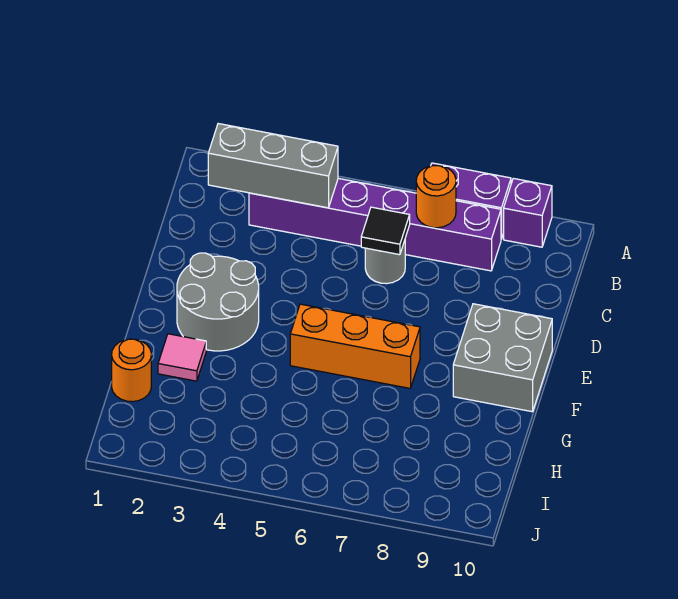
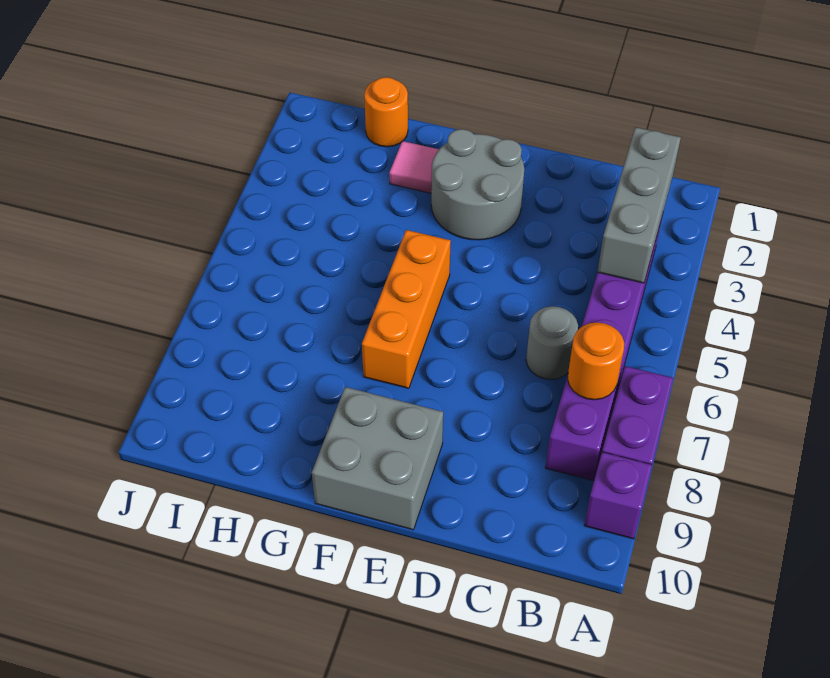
black 1x1 tile [361,207,410,255] -> none

